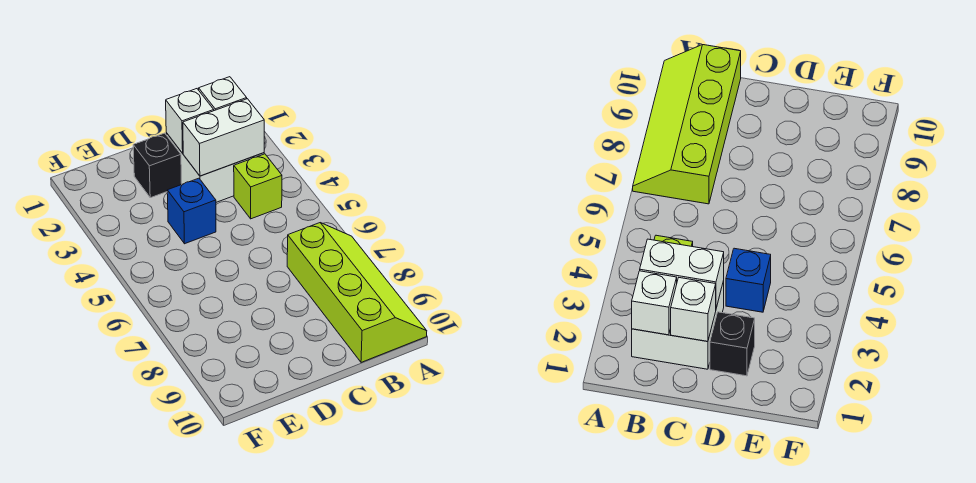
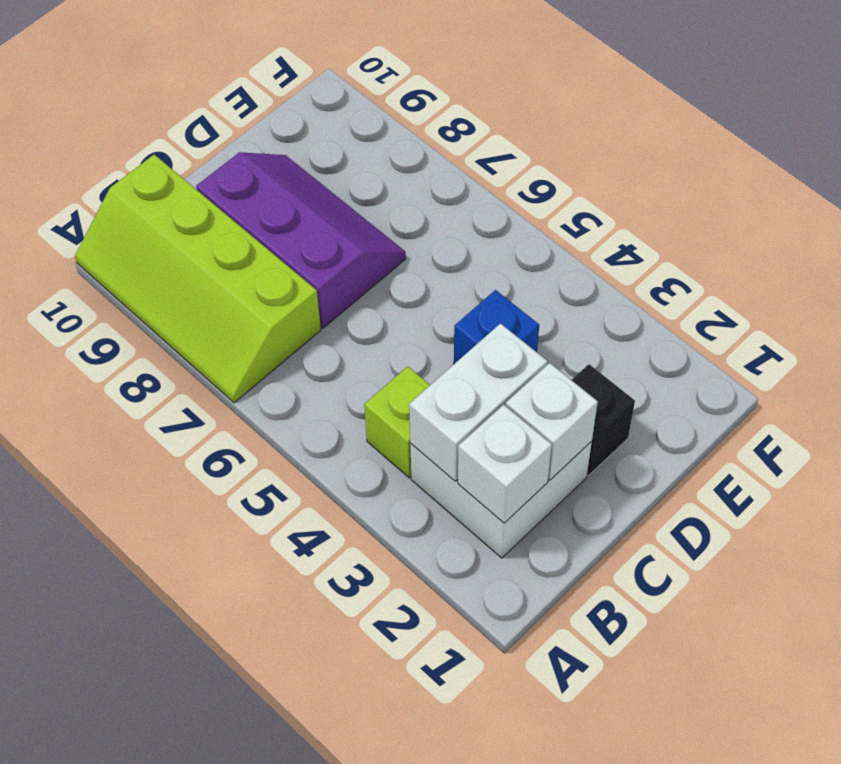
none -> purple 2x3 slope [196,152,406,328]

